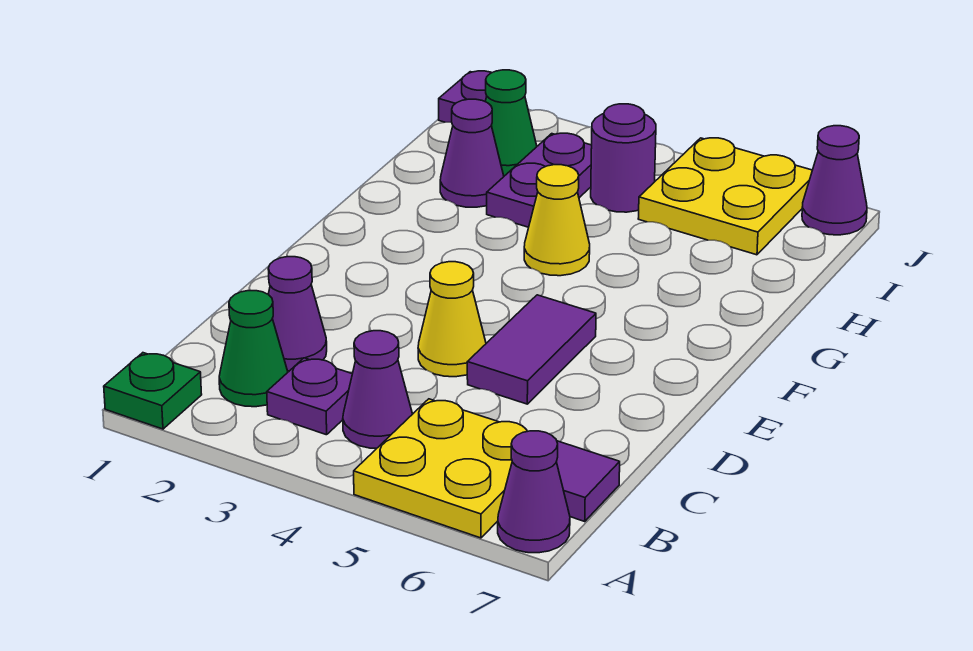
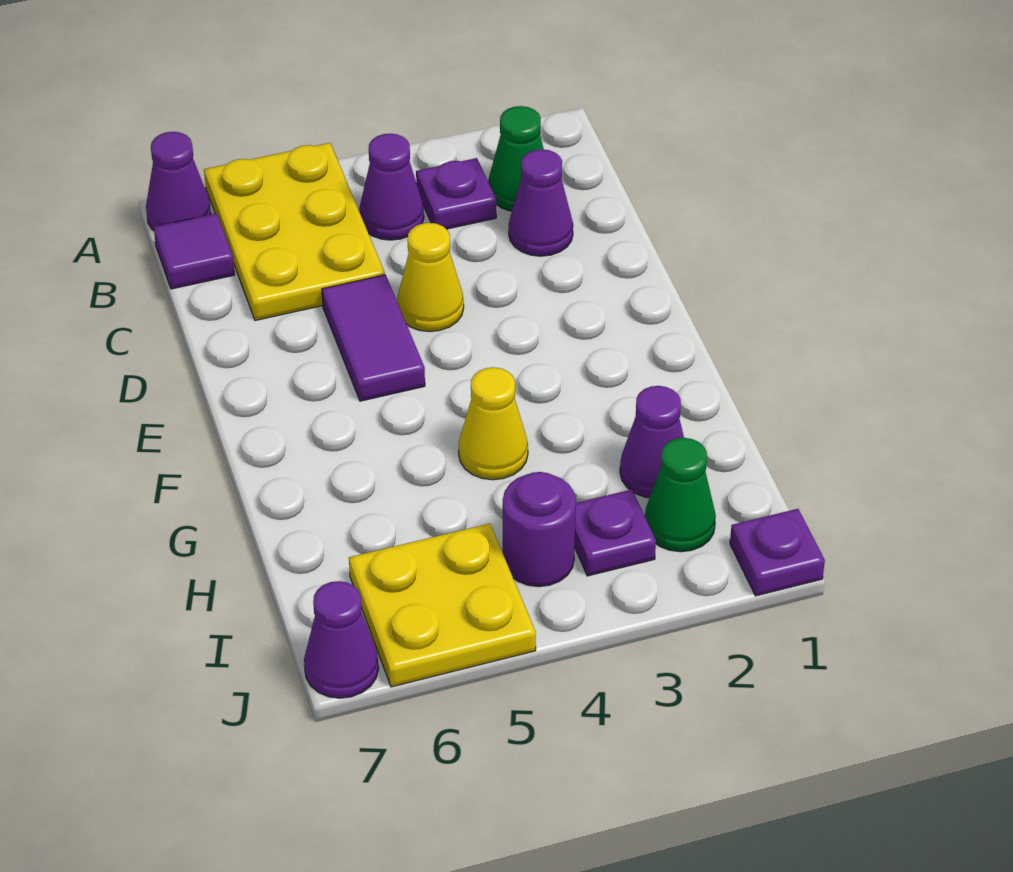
green 1x1 plate [104,353,202,429] -> none
yellow 2x2 plate [354,399,527,538] -> yellow 2x3 plate [204,143,385,321]
purple 1x2 plate [487,133,592,227] -> purple 1x1 plate [575,490,656,576]

